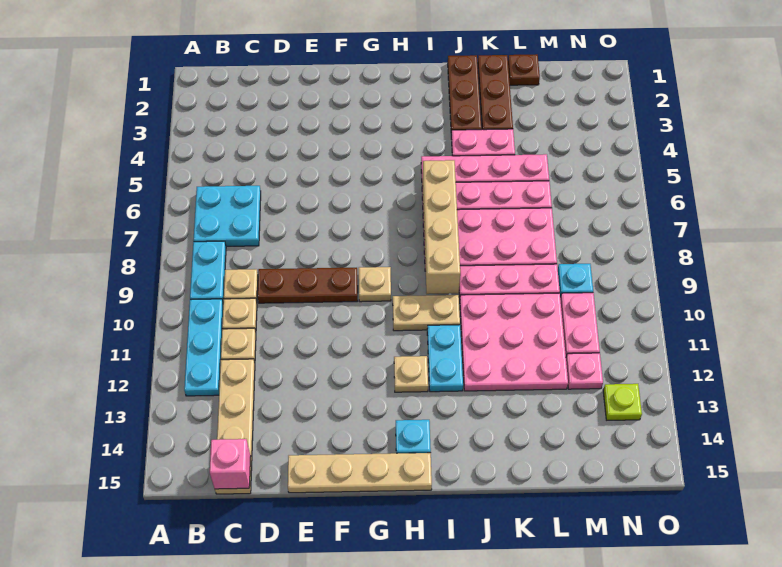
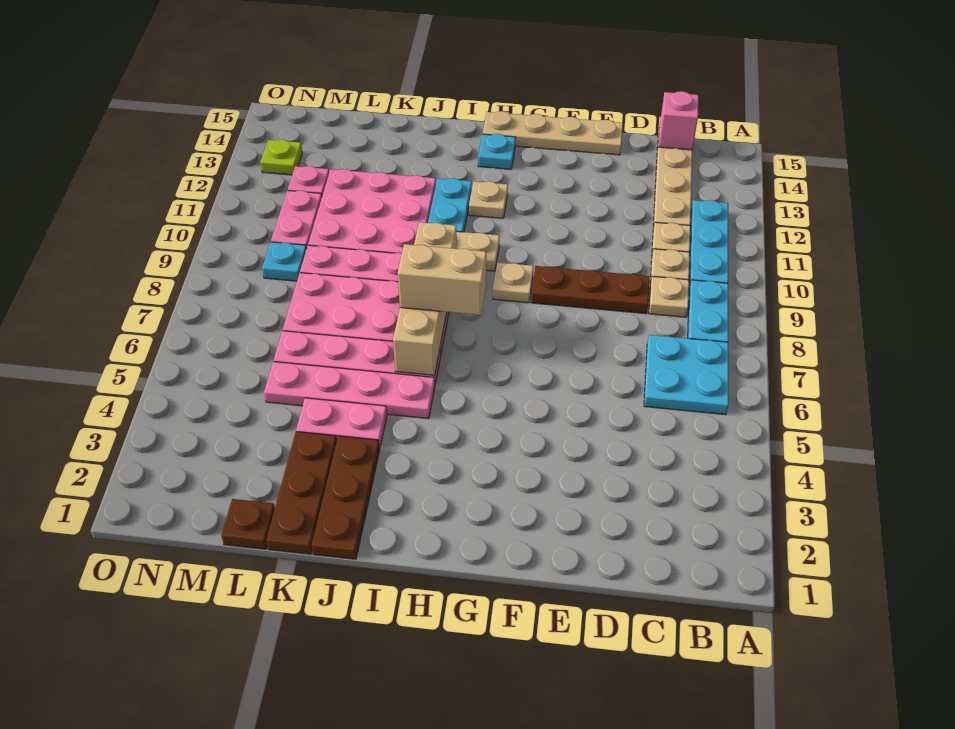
none -> tan 1x2 brick [398,244,486,315]

